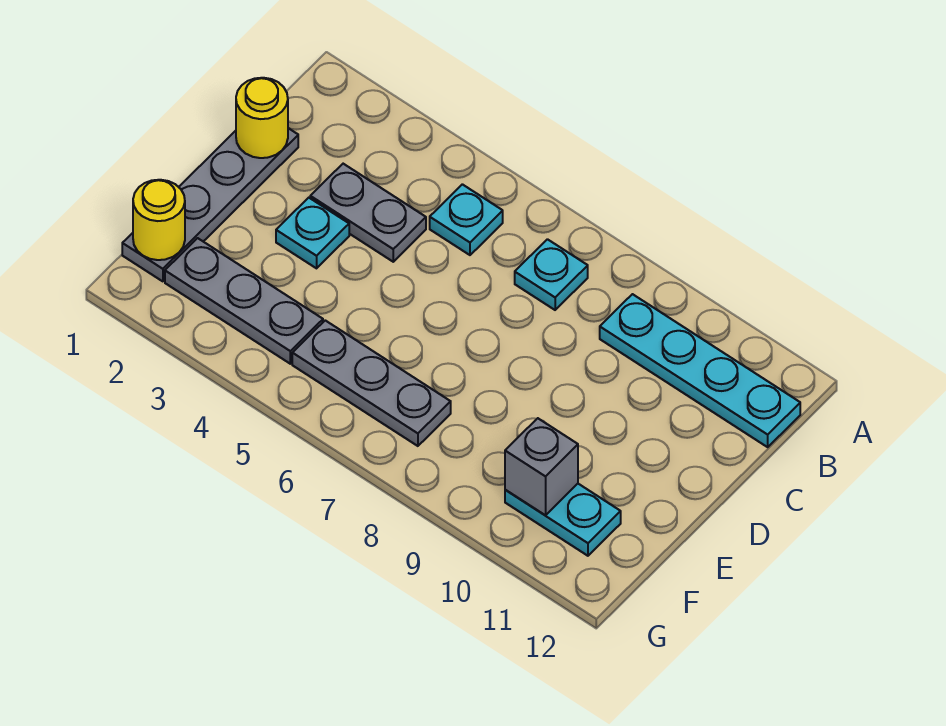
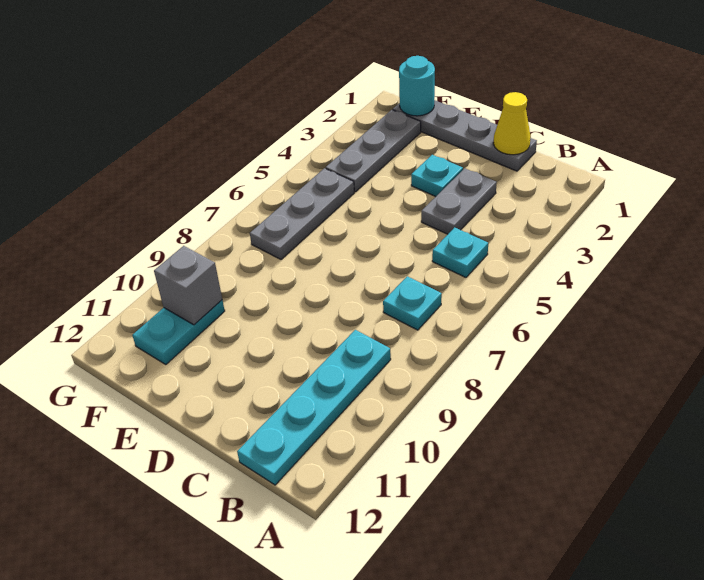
yellow 1x1 round brick [236,78,288,158] -> yellow 1x1 cone [493,92,531,155]
yellow 1x1 round brick [133,180,185,260] -> cyan 1x1 round brick [399,56,435,116]

